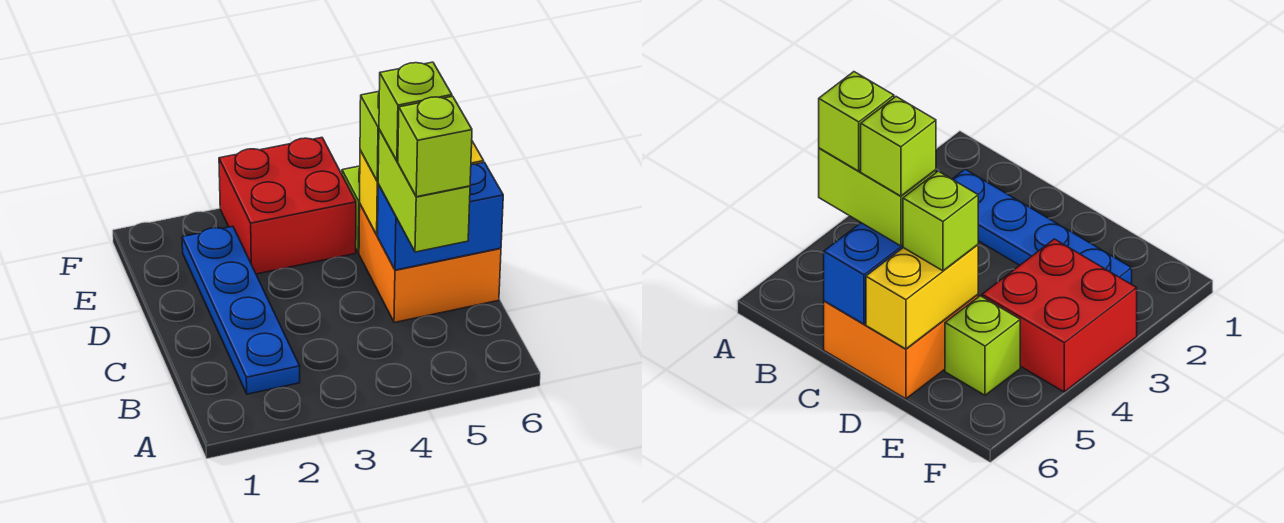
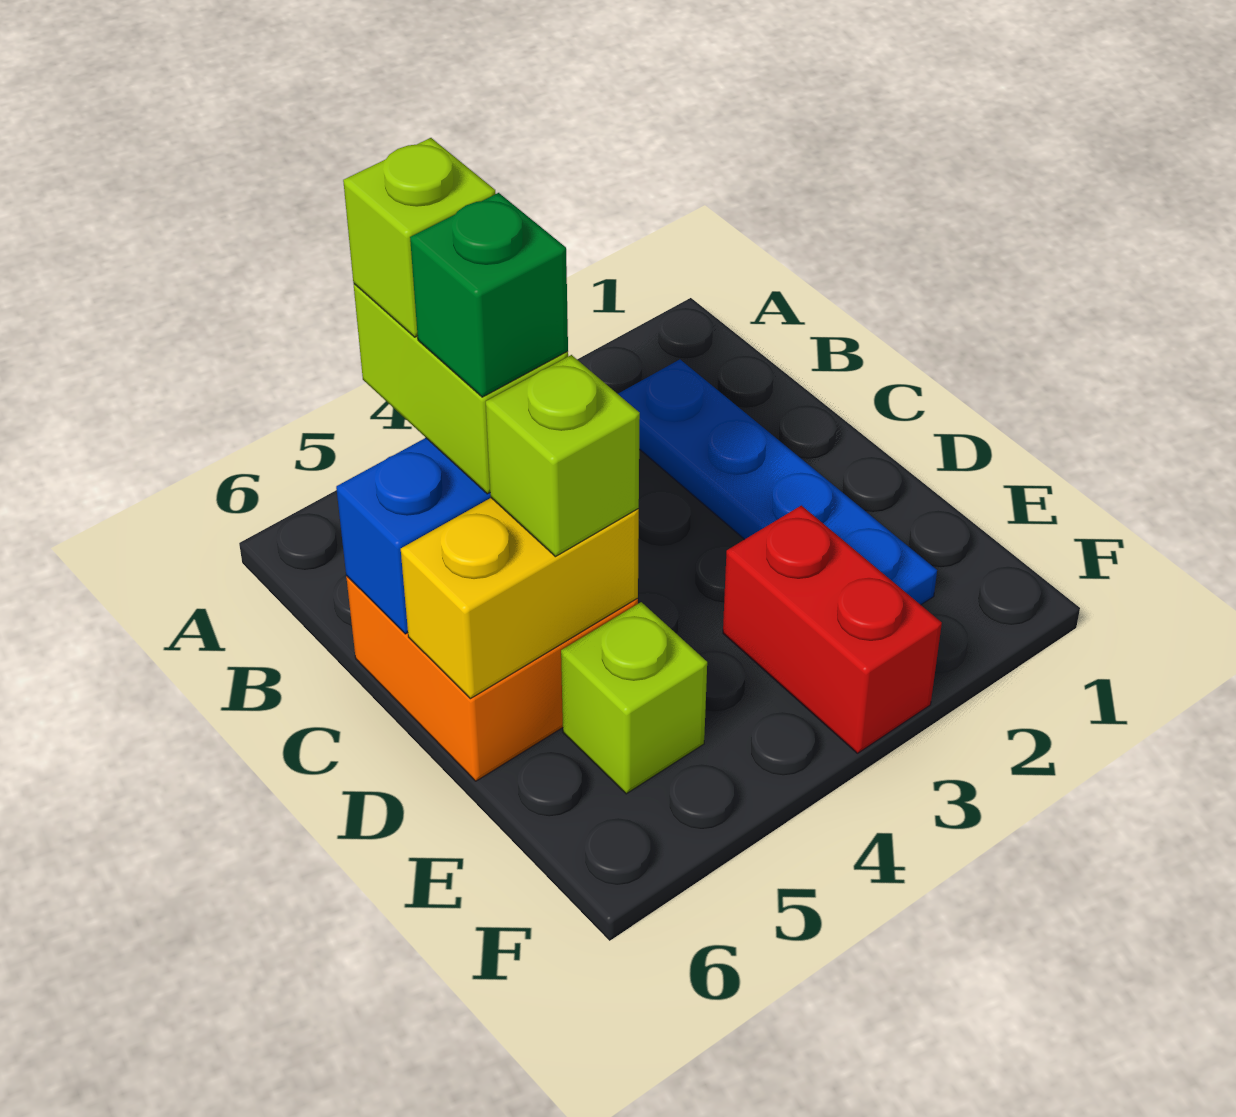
lime 1x1 brick [379,62,452,161] -> green 1x1 brick [410,193,568,397]
red 2x2 brick [219,138,356,274] -> red 1x2 brick [723,505,942,753]

